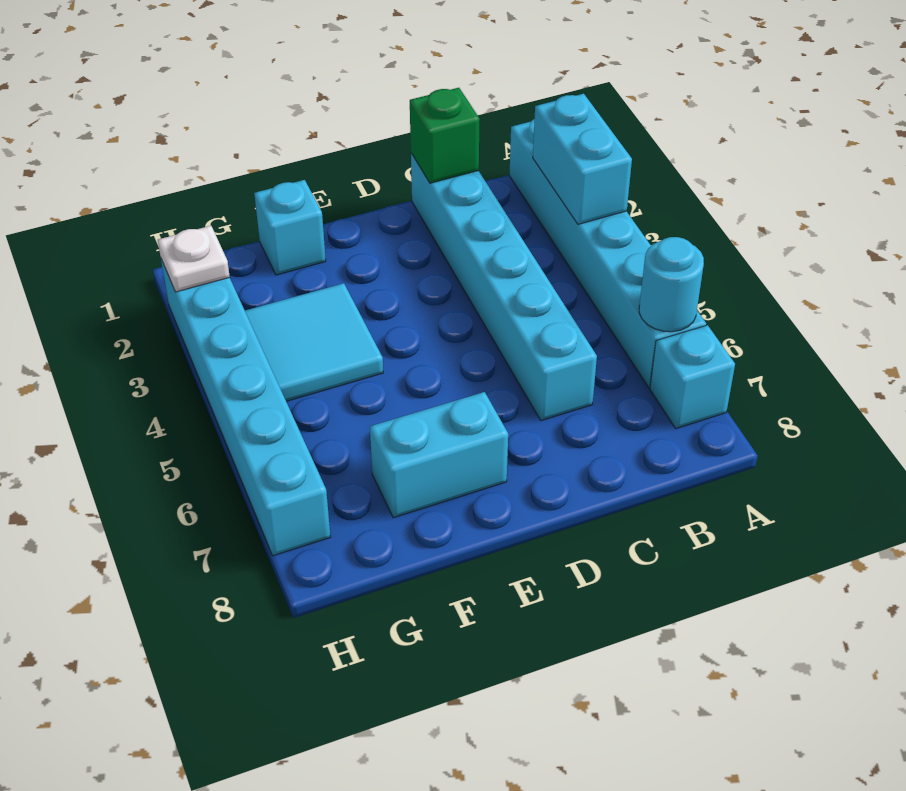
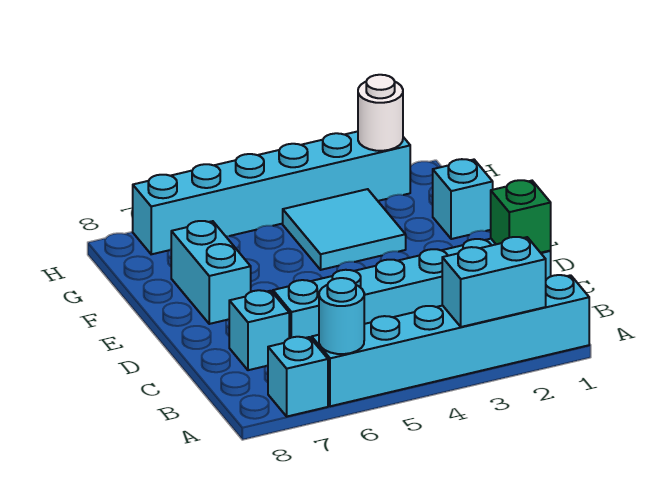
none -> cyan 1x1 brick [229,290,289,370]
white 1x1 plate [158,226,230,292] -> white 1x1 round brick [358,75,403,151]

